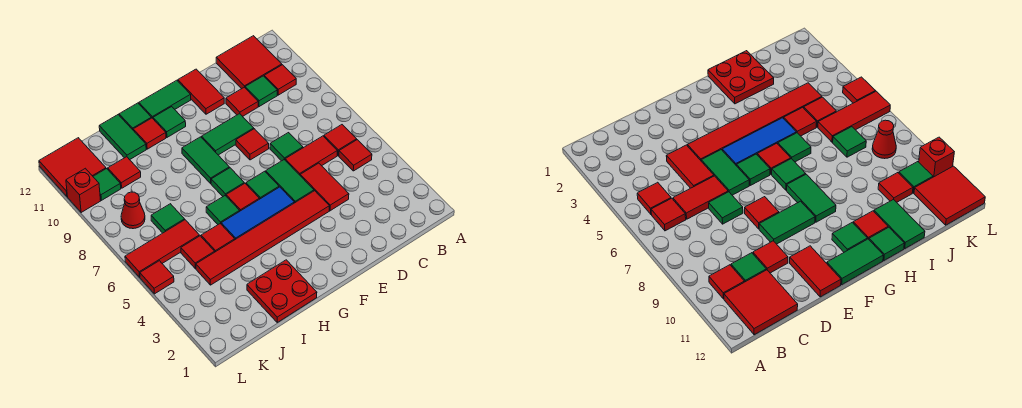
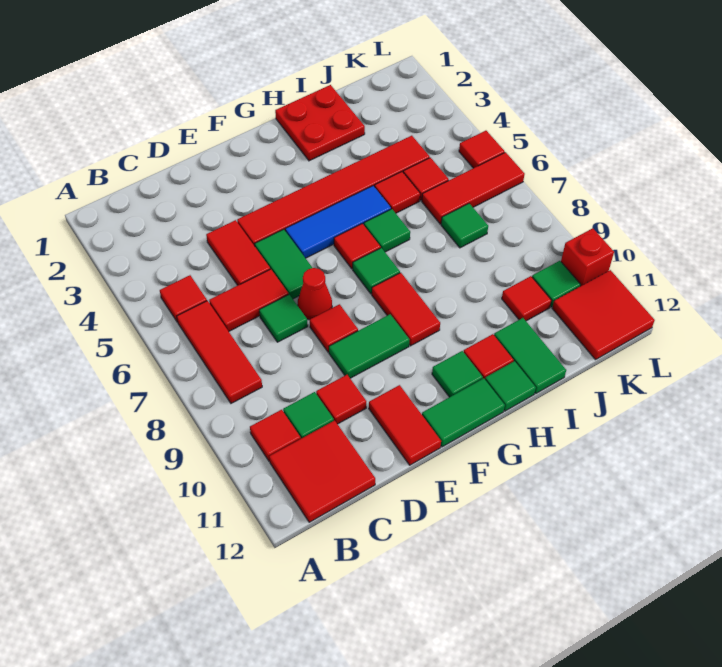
red 1x1 tile [324,125,357,156] -> red 1x3 tile [177,301,262,403]
green 1x1 tile [246,171,279,199] -> none
green 1x2 tile [182,137,229,184] -> red 1x2 tile [372,273,440,346]
red 1x1 cone [121,192,145,229] -> red 1x1 cone moved to [298,268,332,320]

